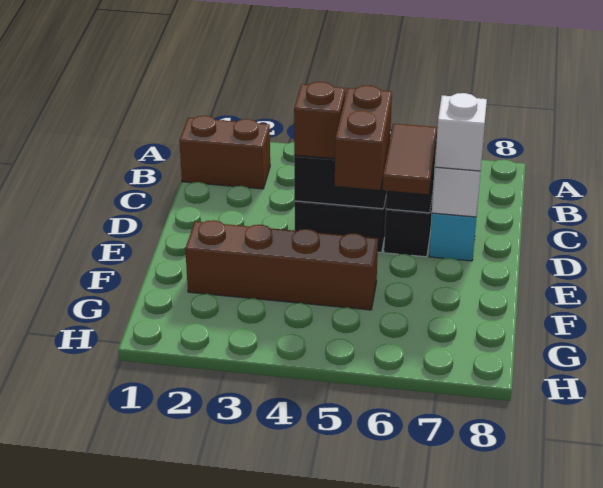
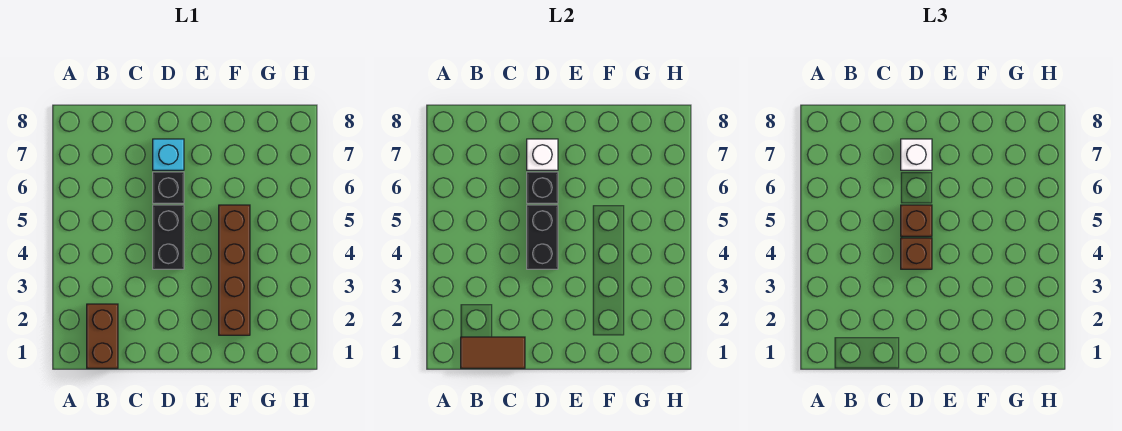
brown 1x2 brick [335,85,392,190] -> brown 1x1 brick [901,205,932,236]
brown 1x2 tile [383,124,437,194] -> brown 1x2 tile moved to [461,337,525,368]

